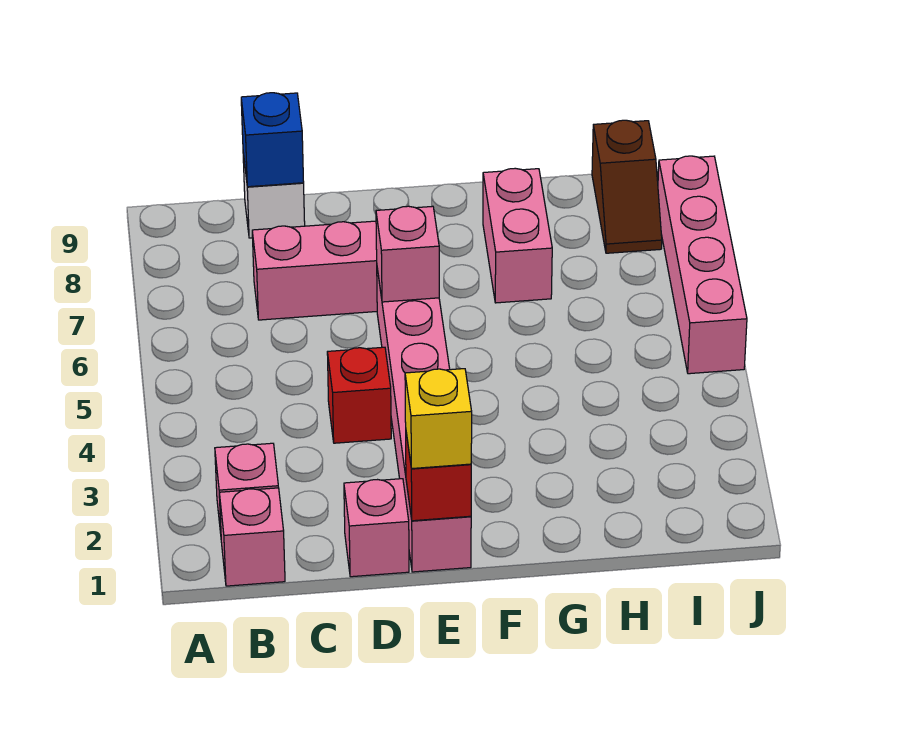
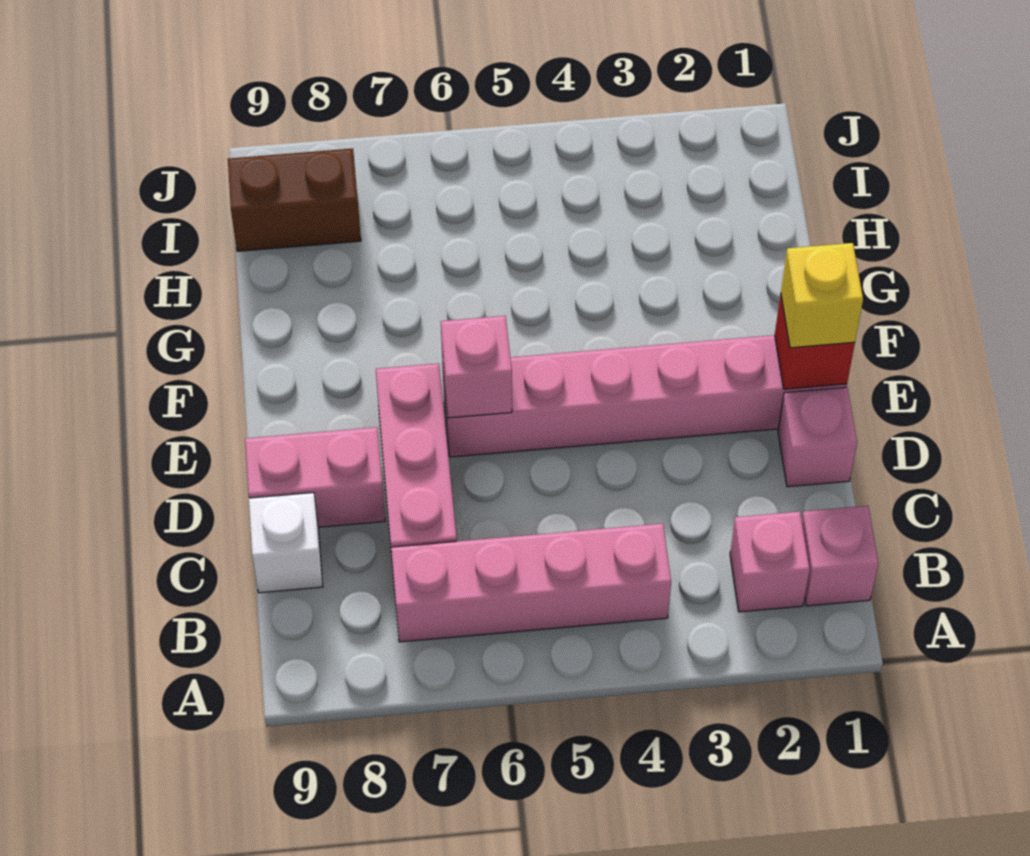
blue 1x1 brick [241,93,304,187] -> none
red 1x1 brick [327,347,391,443] -> none
pink 1x2 brick [483,168,552,303] -> pink 1x2 brick moved to [245,427,385,527]
brown 1x2 slope [592,120,662,253] -> brown 1x2 brick [228,148,361,251]
pink 1x4 brick [658,156,747,374] -> pink 1x4 brick moved to [391,524,671,642]

